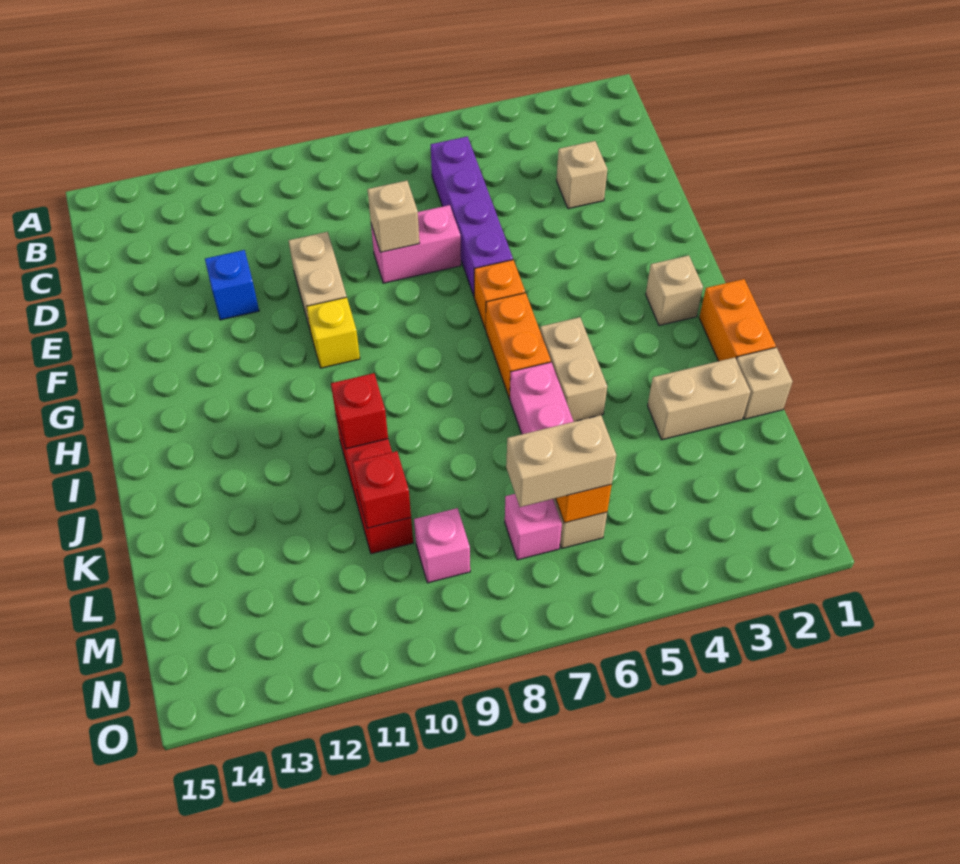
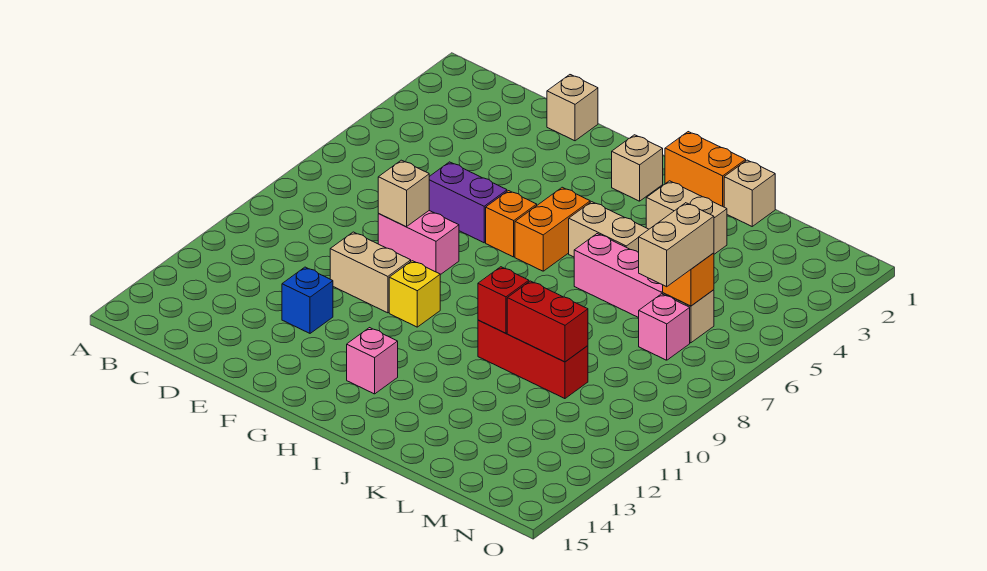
purple 1x4 brick [431,136,513,296] -> purple 1x2 brick [429,162,507,243]
tan 1x1 brick [556,141,607,209] -> tan 1x1 brick moved to [547,75,598,141]
pink 1x2 brick [371,205,461,283] -> pink 1x2 brick turned to [378,211,459,275]
orange 1x2 brick [486,293,551,399] -> orange 1x2 brick turned to [515,187,590,271]
tan 1x2 brick [648,357,750,440] -> tan 1x2 brick turned to [646,181,727,254]
red 1x1 brick [352,451,411,528] -> red 1x2 brick [507,281,588,362]
pink 1x1 brick [414,508,470,583] -> pink 1x1 brick moved to [347,328,398,394]

